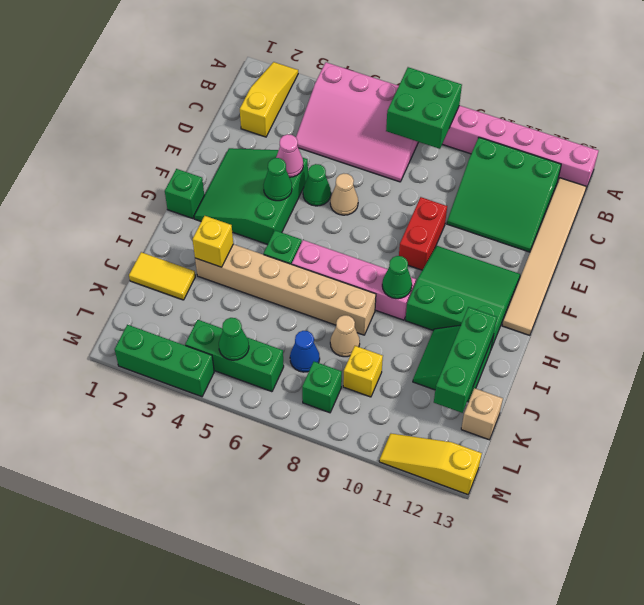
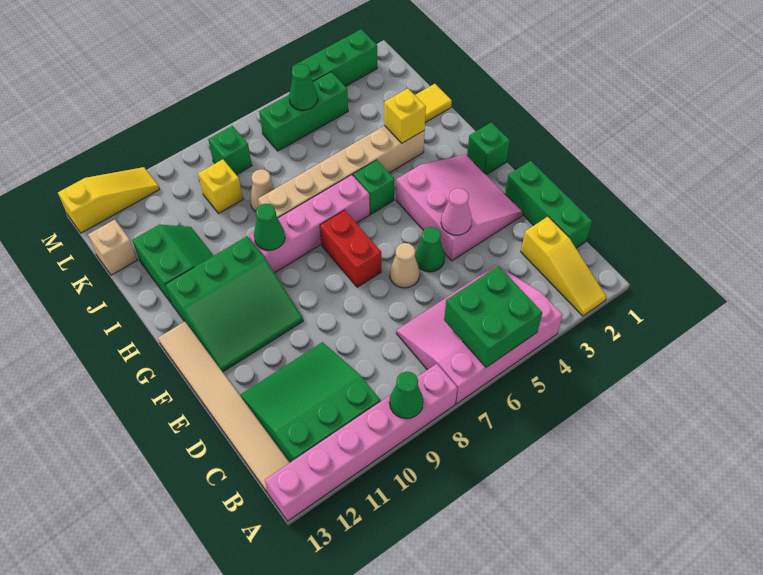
green 2x2 brick [386,67,462,149] -> green 2x2 brick moved to [444,266,542,367]
green 3x3 slope [194,148,308,245] -> pink 3x3 slope [396,155,523,261]
red 1x2 brick [399,197,447,270] -> red 1x2 brick moved to [320,210,381,287]
green 1x1 cone [263,158,292,201] -> green 1x1 cone moved to [389,372,423,419]
green 1x3 brick [434,307,497,413] -> green 1x3 brick moved to [505,161,592,248]
blue 1x1 cone [290,331,320,372] -> none

